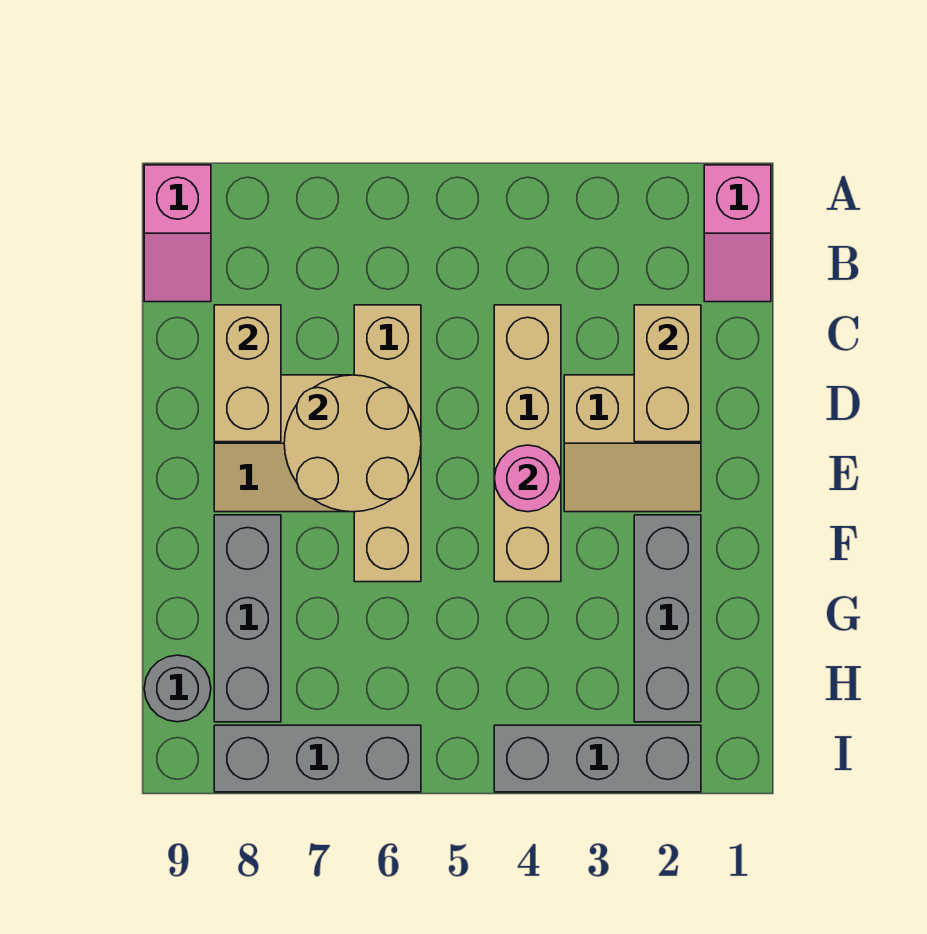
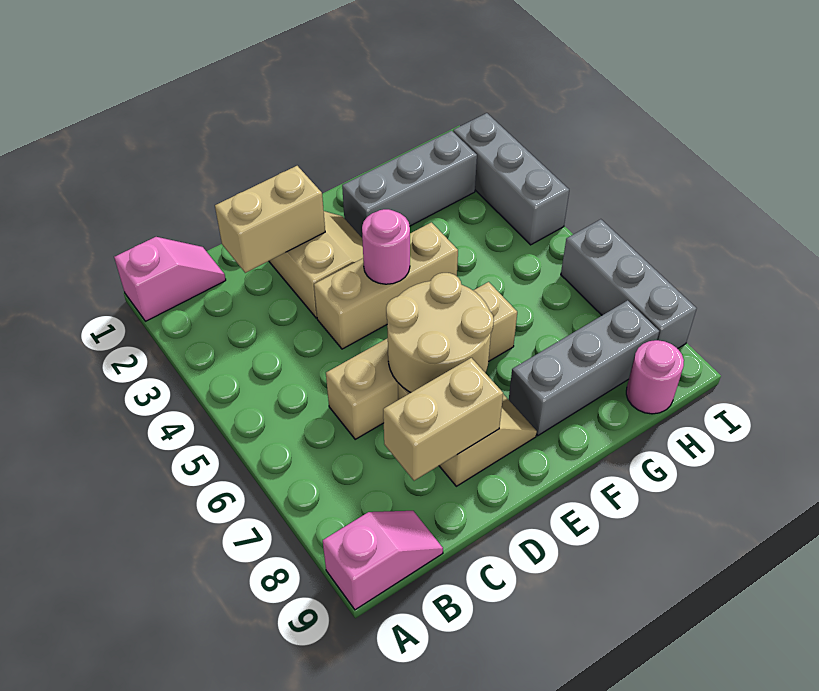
tan 1x4 brick [494,305,561,582] -> tan 1x3 brick [314,222,458,349]
grey 1x1 round brick [144,655,211,722] -> pink 1x1 round brick [626,340,684,414]

